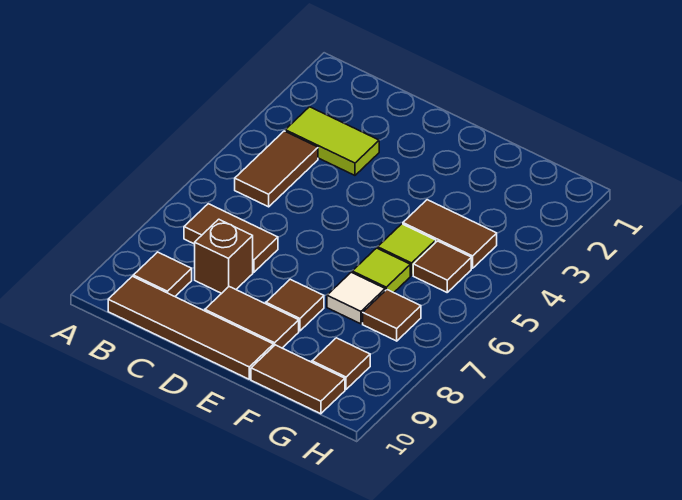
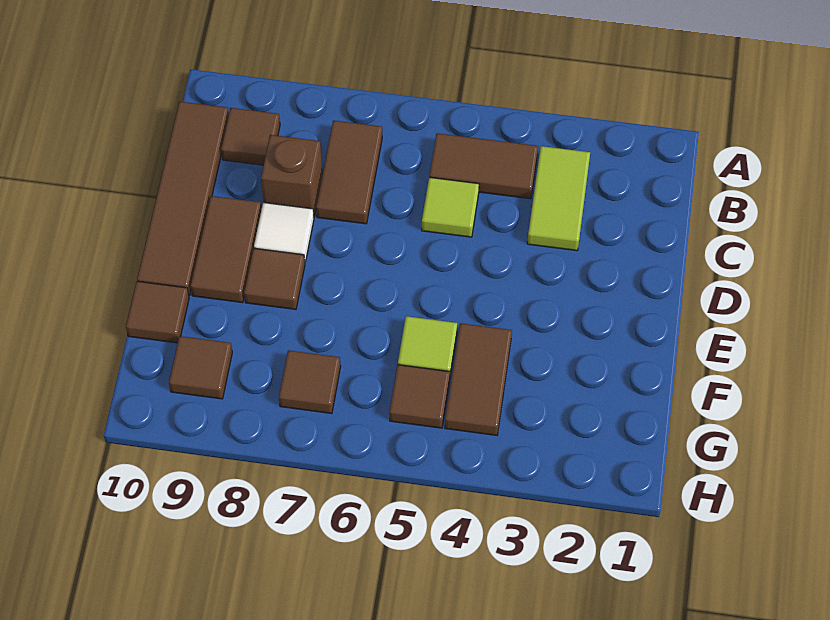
lime 1x1 tile [352,248,410,293] -> lime 1x1 tile moved to [422,177,479,237]
white 1x1 tile [327,272,385,324] -> white 1x1 tile moved to [254,203,314,262]
brown 1x2 tile [251,345,345,414] -> brown 1x1 tile [126,281,189,343]

